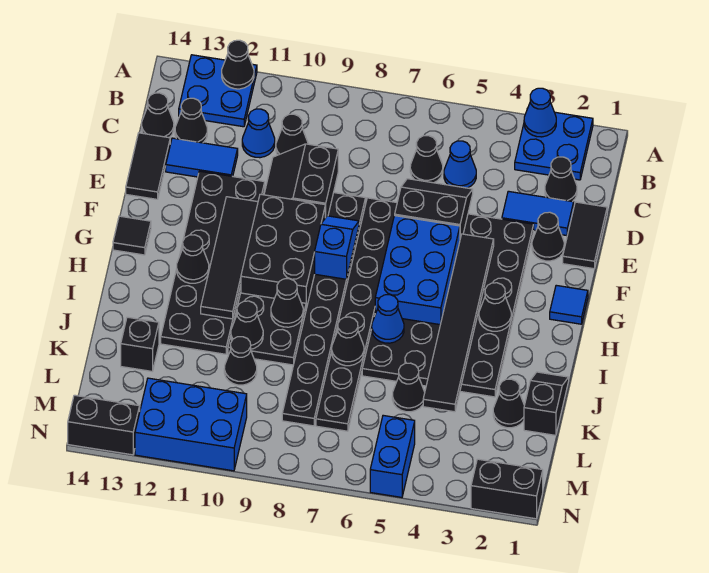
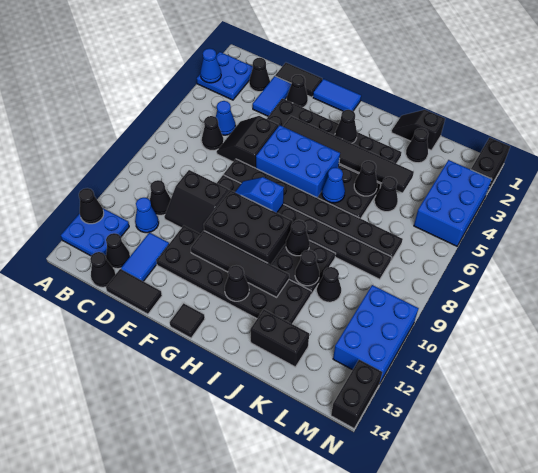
blue 1x1 tile [550,285,588,324] -> blue 1x2 tile [313,79,361,111]
black 1x1 cone [332,317,364,366] -> black 1x1 cone moved to [354,161,377,196]
black 1x1 brick [121,317,159,371] -> black 1x2 brick [250,309,309,367]
blue 1x2 brick [370,415,415,497] -> blue 2x3 brick [414,160,492,246]

